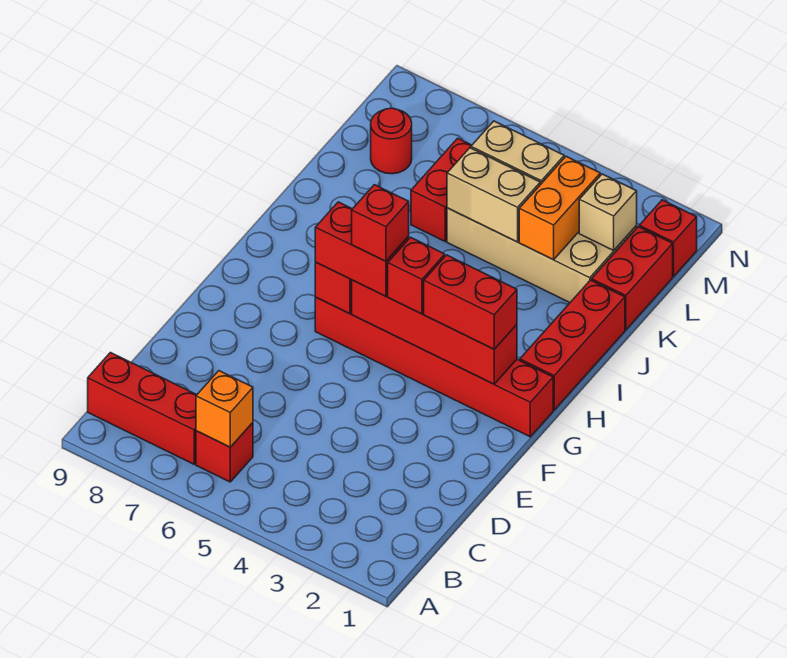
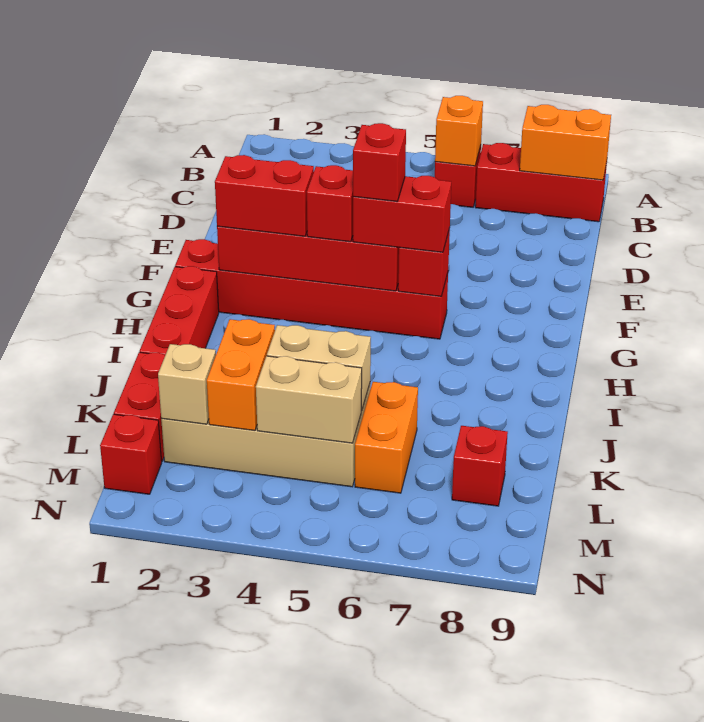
none -> orange 1x2 brick [520,105,611,180]
red 1x2 brick [411,138,472,241] -> orange 1x2 brick [355,382,418,493]
red 1x1 round brick [371,108,412,174] -> red 1x1 brick [452,426,508,506]

